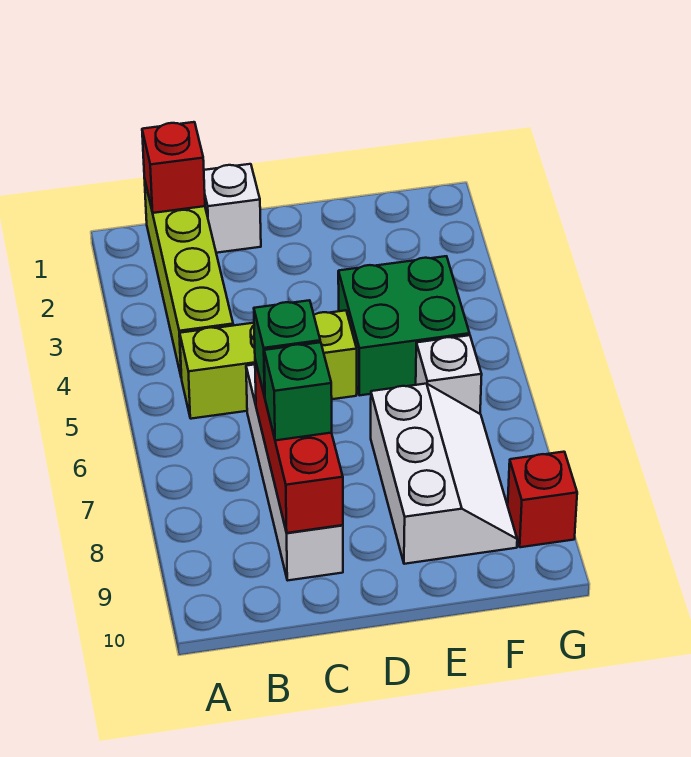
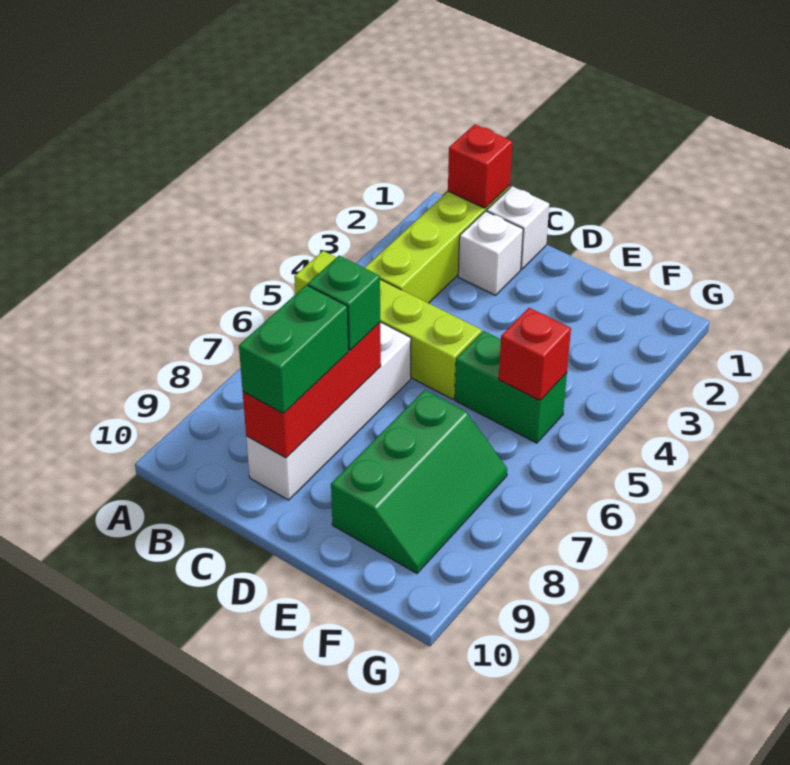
lime 1x3 brick [180,310,357,419] -> lime 1x4 brick [294,251,482,399]
green 1x1 brick [264,342,332,440] -> green 1x2 brick [239,285,348,414]
green 2x2 brick [338,256,470,395] -> green 1x2 brick [455,331,567,443]
white 2x3 slope [371,384,517,564] -> green 2x3 slope [331,390,507,573]
white 1x1 brick [416,335,482,414] -> white 1x1 brick moved to [458,211,523,295]
red 1x1 brick [508,452,577,547] -> red 1x1 brick moved to [499,308,571,401]

